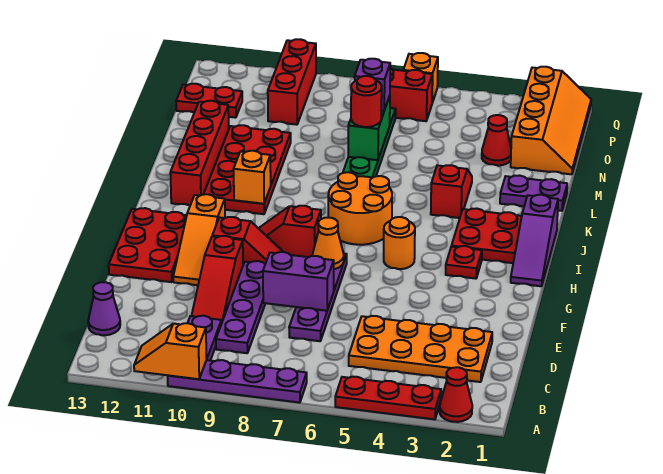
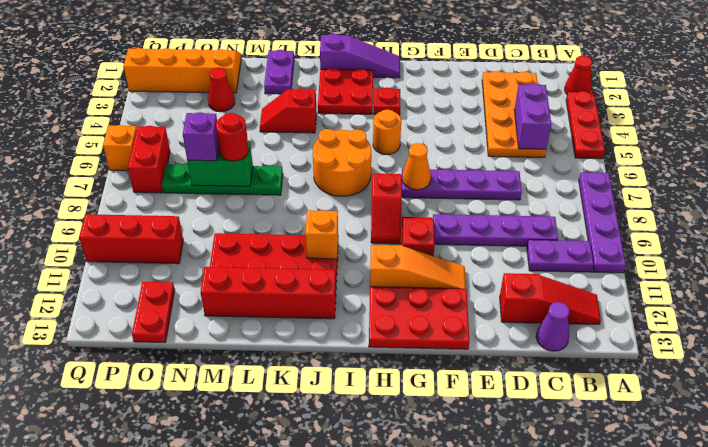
orange 1x2 slope [134,323,207,379] -> none
red 1x3 slope [192,236,243,323] -> red 1x3 slope moved to [500,273,601,324]
purple 1x2 brick [263,252,334,311] -> purple 1x2 brick moved to [514,84,551,149]

